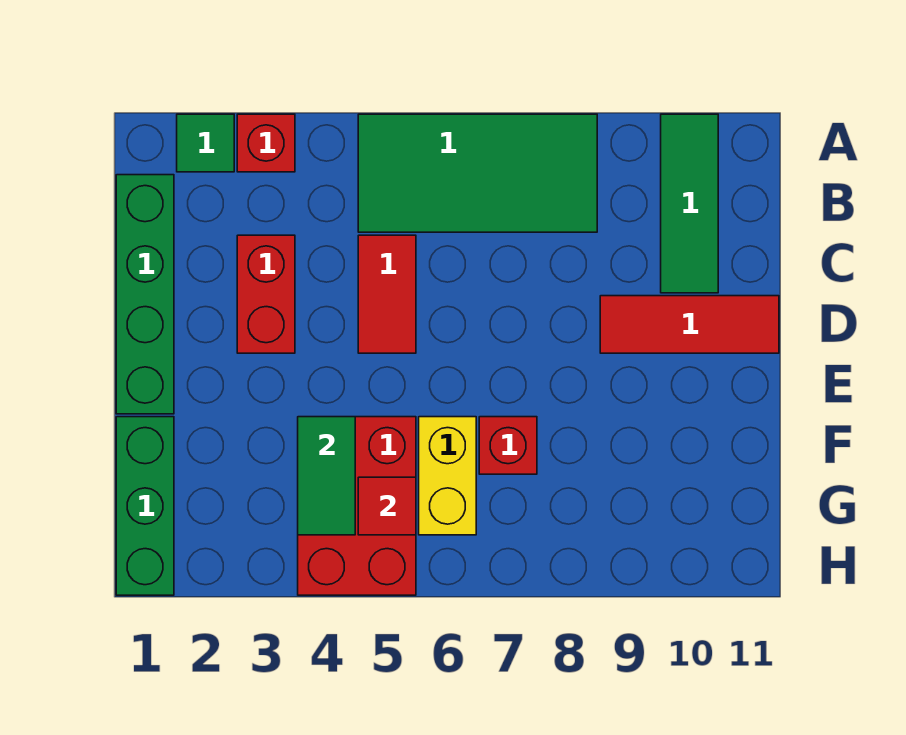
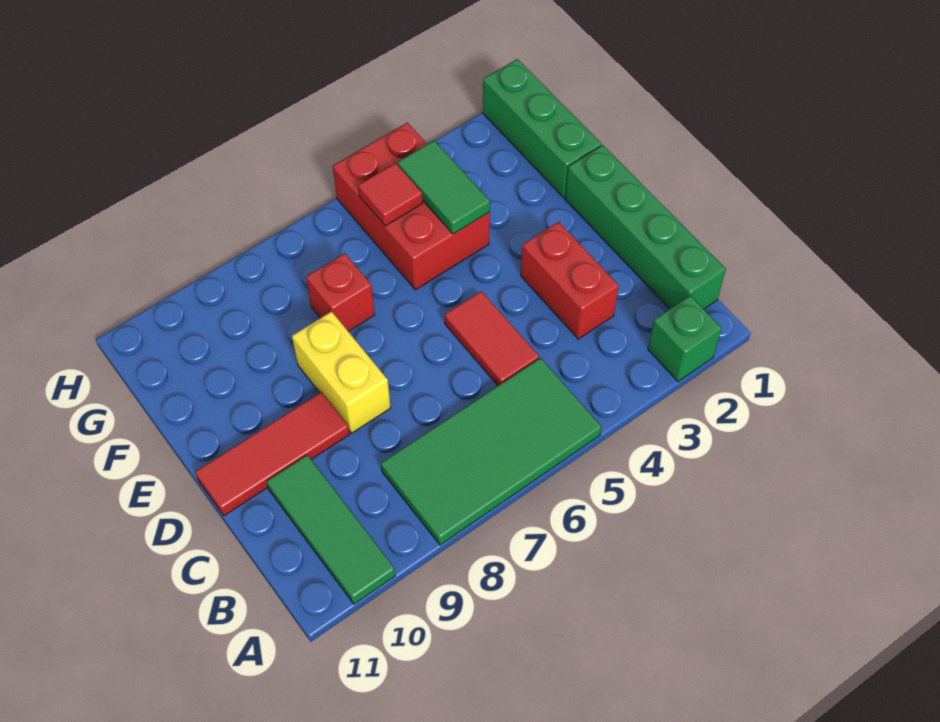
green 1x1 tile [177,114,234,172] -> green 1x1 brick [648,296,722,382]
red 1x1 brick [237,114,295,172] -> none
yellow 1x2 brick [419,417,476,535] -> yellow 1x2 brick moved to [292,311,391,433]

